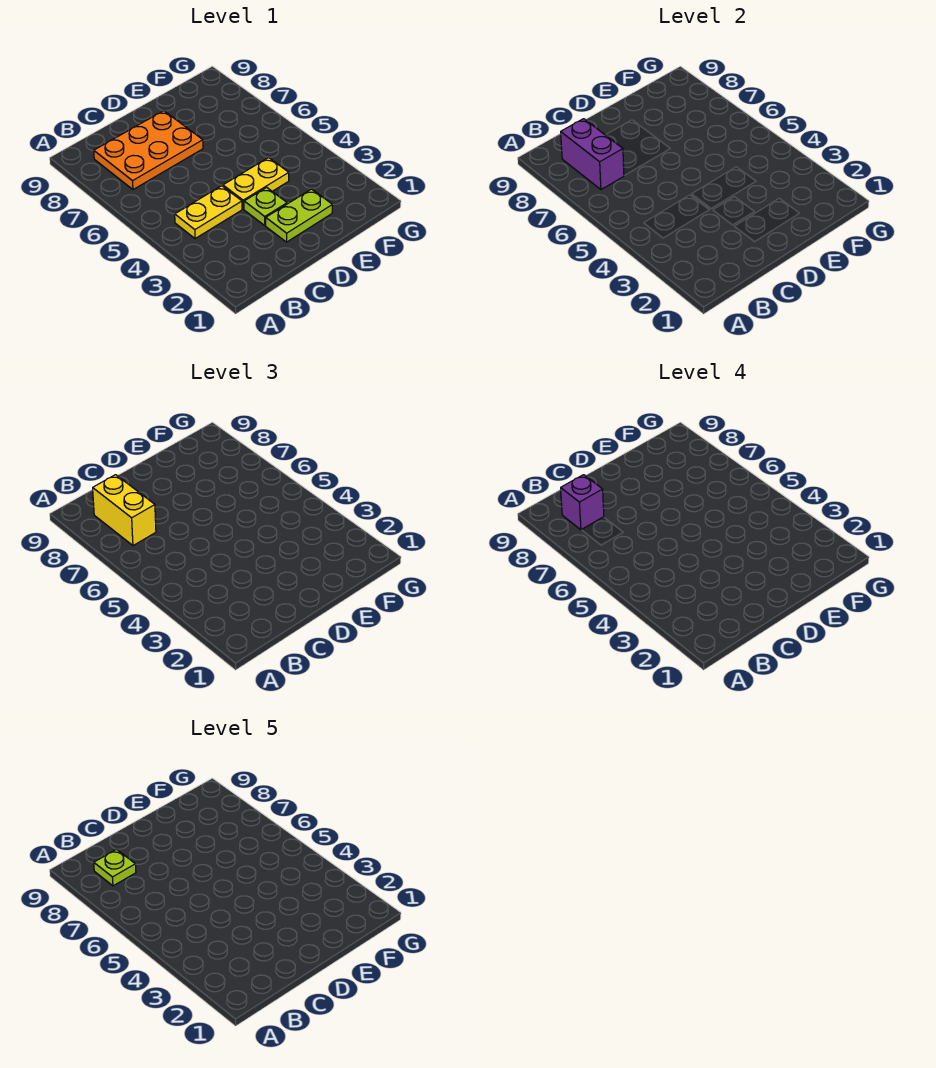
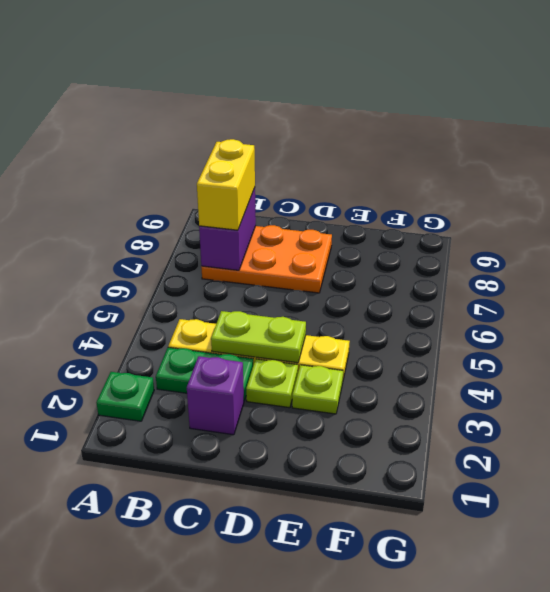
none -> green 1x1 plate [96,372,154,421]
none -> green 1x2 plate [156,348,253,401]
purple 1x1 brick [561,475,604,530] -> purple 1x1 brick moved to [187,356,244,435]
lime 1x1 plate [94,849,136,886] -> lime 1x1 plate moved to [292,365,343,414]
lime 1x2 plate [266,189,333,242] -> lime 1x2 plate moved to [211,311,306,363]

